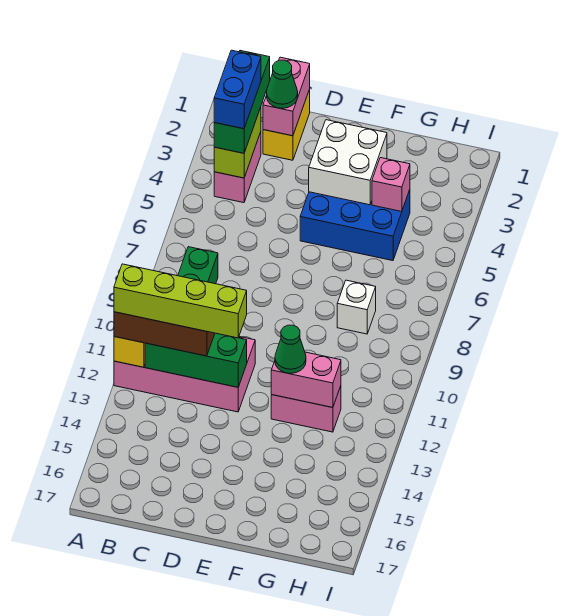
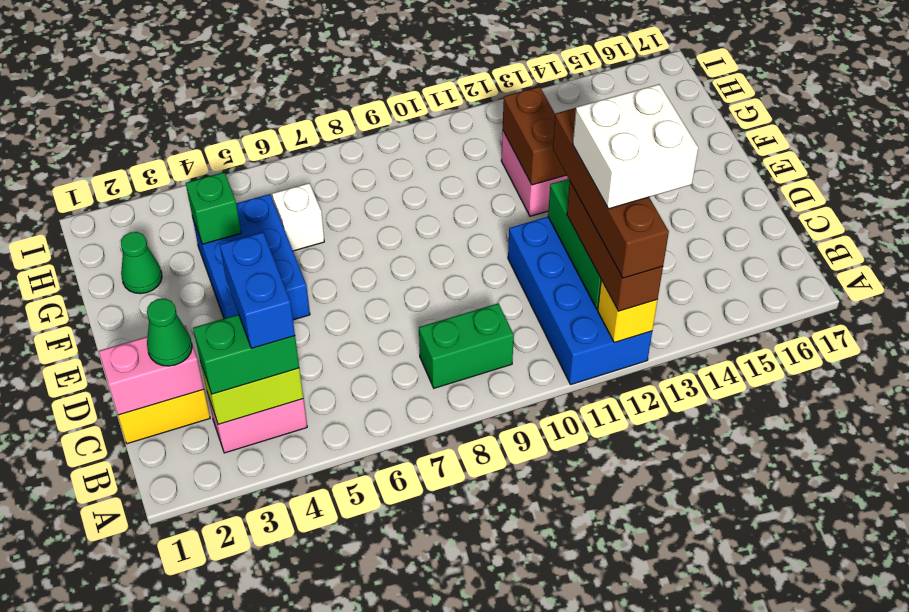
pink 2x4 brick [114,337,255,412] -> blue 2x4 brick [508,217,652,385]
lime 1x4 brick [114,264,247,338] -> brown 1x4 brick [553,108,669,278]
green 1x3 brick [214,51,270,153] -> green 1x2 brick [193,314,299,394]
blue 1x2 brick [214,50,261,129] -> blue 1x2 brick turned to [220,232,295,348]
white 2x2 brick [309,120,387,205] -> white 2x2 brick moved to [573,84,698,209]
pink 1x2 brick [271,352,341,408] -> brown 1x2 brick [503,87,567,185]
green 1x1 cone [275,325,306,373] -> green 1x1 cone moved to [121,232,162,294]
pink 1x1 brick [372,158,410,212] -> green 1x1 brick [186,172,241,244]
white 1x1 brick [337,280,376,334] -> white 1x1 brick moved to [272,183,324,251]

